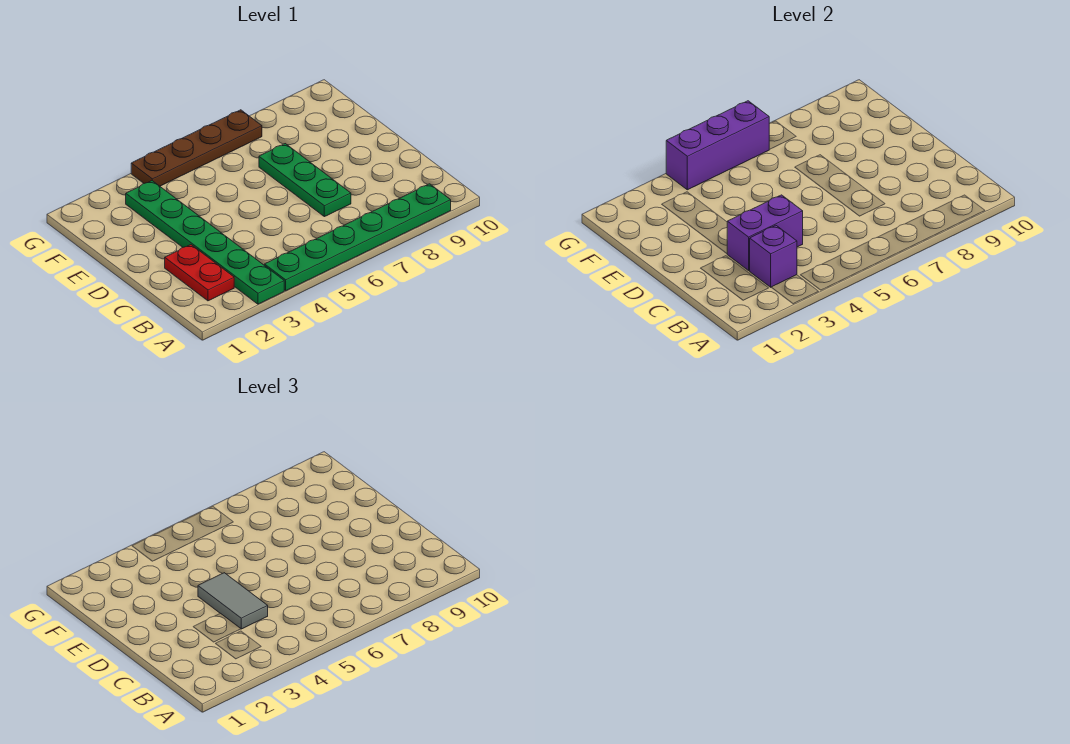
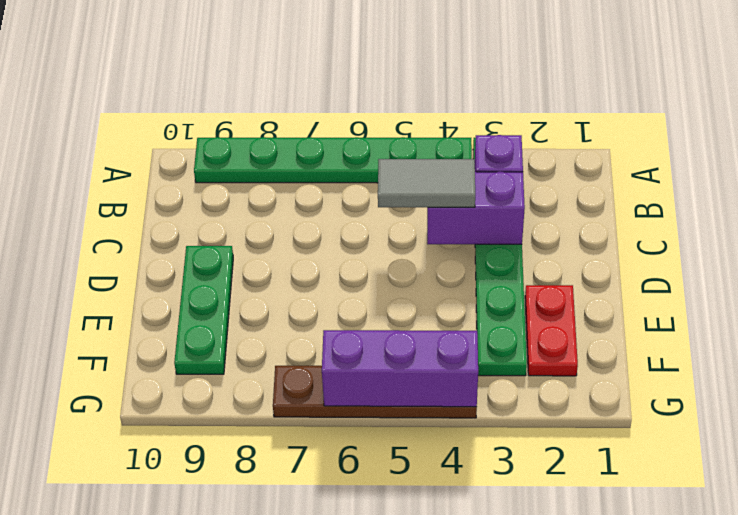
red 1x2 plate [165,245,234,301] -> red 1x2 plate moved to [525,285,578,376]
grey 1x2 tile [198,573,268,629] -> grey 1x2 tile turned to [378,159,475,208]
green 1x3 plate [259,144,351,217] -> green 1x3 plate moved to [174,246,233,374]

